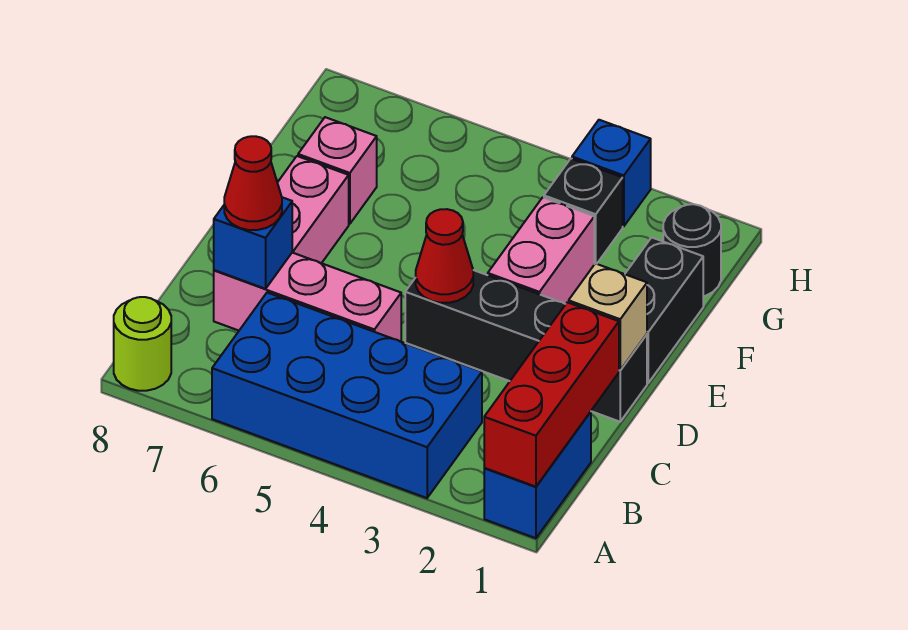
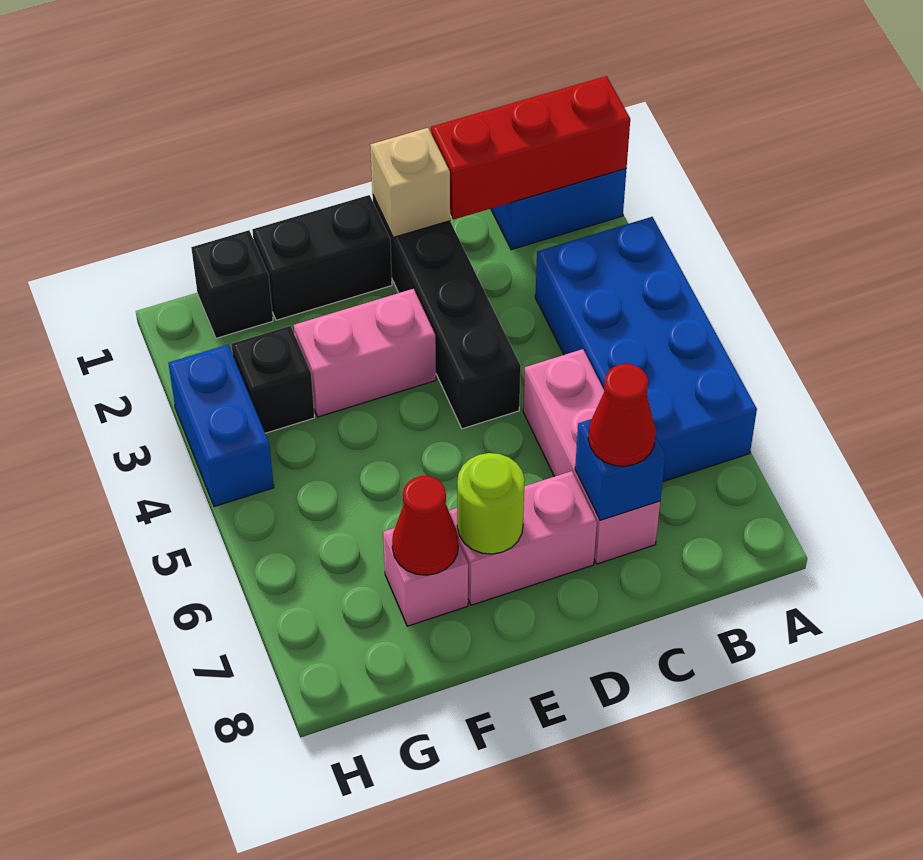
lime 1x1 round brick [114,297,171,391] -> lime 1x1 round brick moved to [457,453,525,554]
red 1x1 cone [416,209,473,303] -> red 1x1 cone moved to [392,476,458,575]
black 1x1 round brick [663,204,721,296] -> black 1x1 brick [191,230,273,338]
blue 1x1 brick [572,120,651,226] -> blue 1x2 brick [168,345,274,507]

